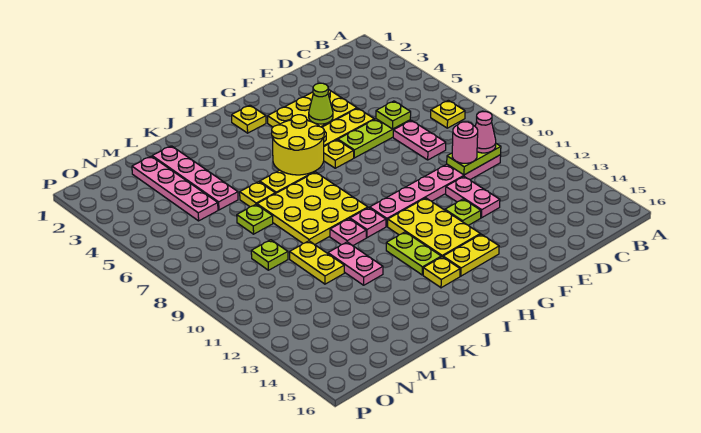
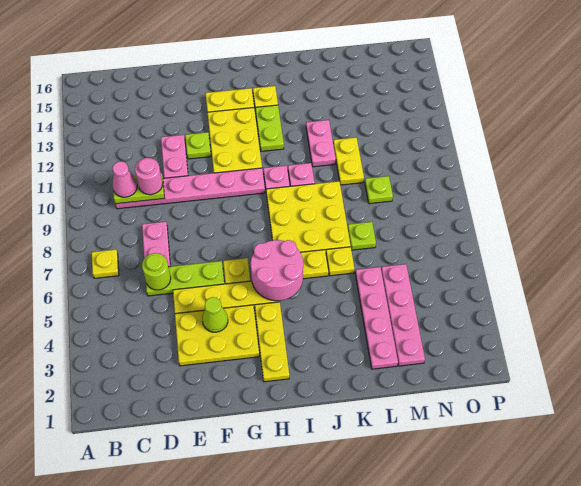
lime 1x1 plate [376,101,411,129] -> lime 1x1 round brick [142,253,171,290]
yellow 1x1 plate [232,105,266,133] -> yellow 1x3 plate [255,302,289,382]
yellow 2x2 round brick [272,115,324,175] -> pink 2x2 round brick [251,240,303,301]

